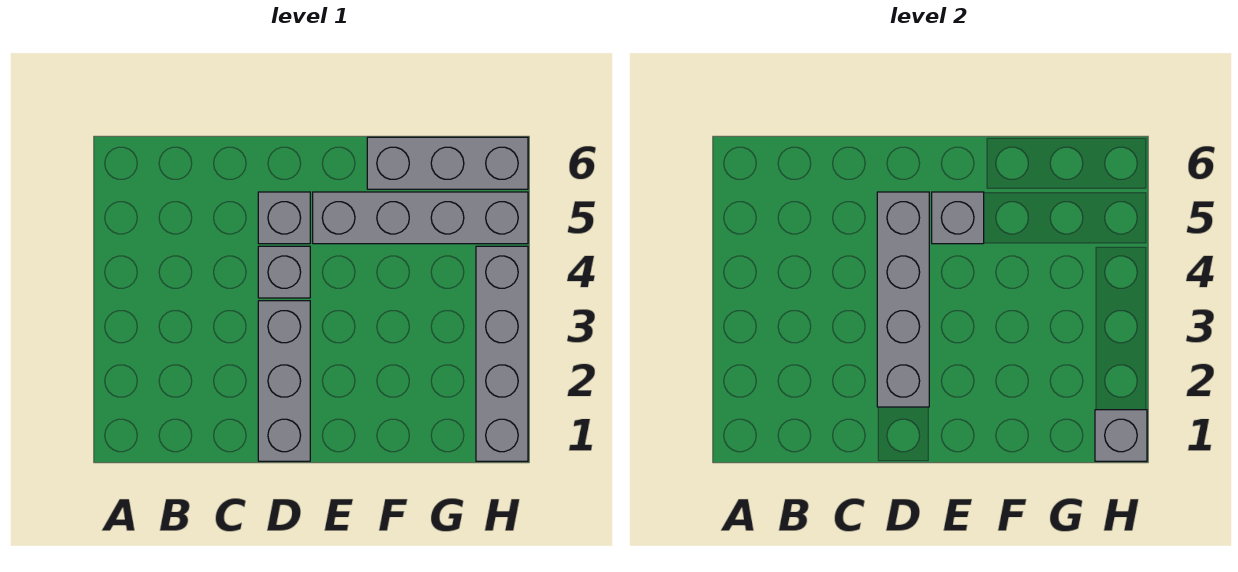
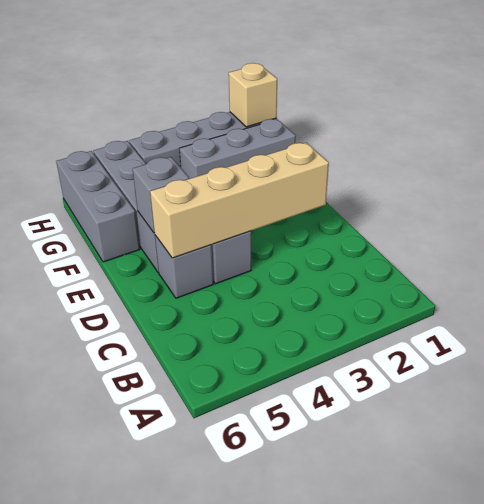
grey 1x3 brick [258,301,310,461] -> grey 1x3 brick moved to [180,119,296,179]
grey 1x4 brick [877,192,929,407] -> tan 1x4 brick [150,143,329,258]
grey 1x1 brick [1095,410,1147,461] -> tan 1x1 brick [229,63,277,127]

